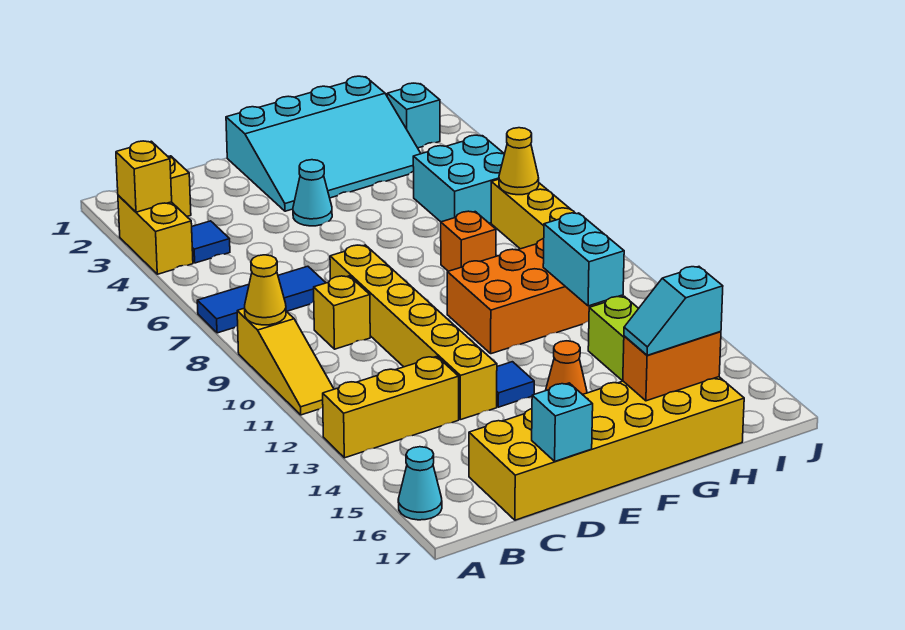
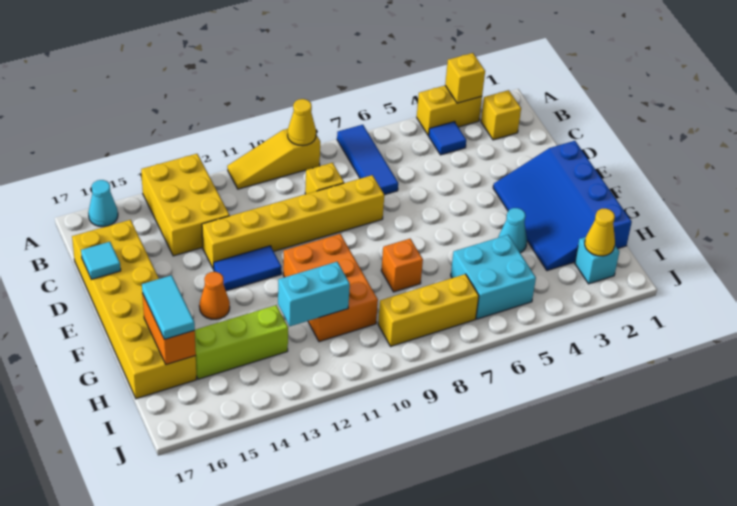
yellow 1x3 brick [323,357,459,458] -> yellow 2x3 brick [141,154,229,256]
cyan 1x1 brick [532,383,593,461] -> cyan 1x1 tile [81,242,121,280]
cyan 3x4 slope [226,76,421,211] -> blue 3x4 slope [493,141,632,271]
cyan 1x1 cone [293,160,332,226] -> cyan 1x1 cone moved to [498,208,527,253]
blue 1x1 tile [497,362,534,407] -> blue 1x2 tile [214,246,281,291]
cyan 1x2 slope [624,267,723,355] -> cyan 1x2 tile [142,275,195,339]
yellow 1x1 cone [499,128,539,195] -> yellow 1x1 cone moved to [585,208,615,256]

